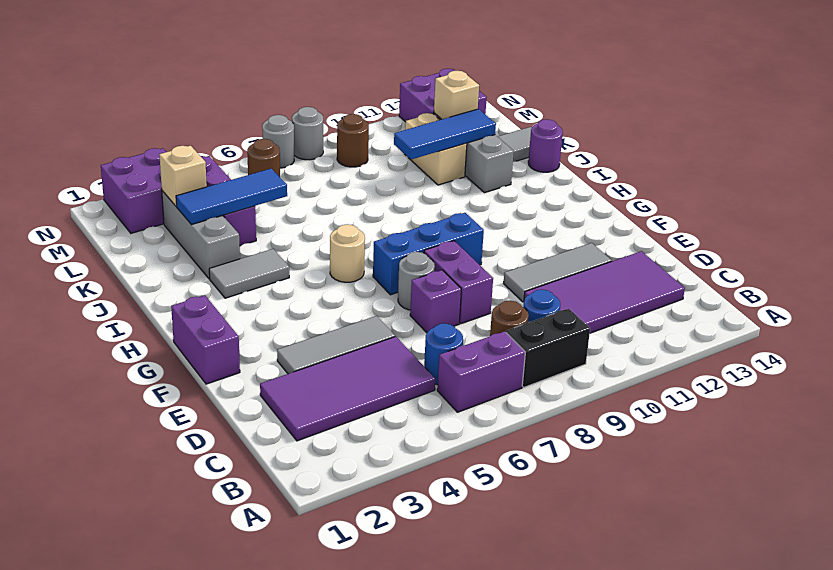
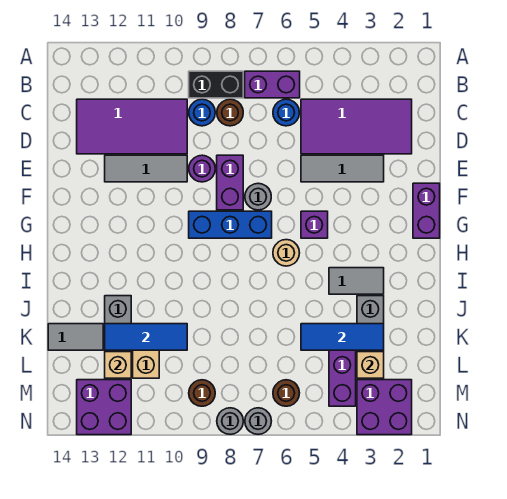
purple 1x1 brick [410,270,461,333] -> purple 1x1 brick moved to [301,211,328,238]
purple 1x1 round brick [528,119,563,172] -> purple 1x1 round brick moved to [189,155,215,182]

